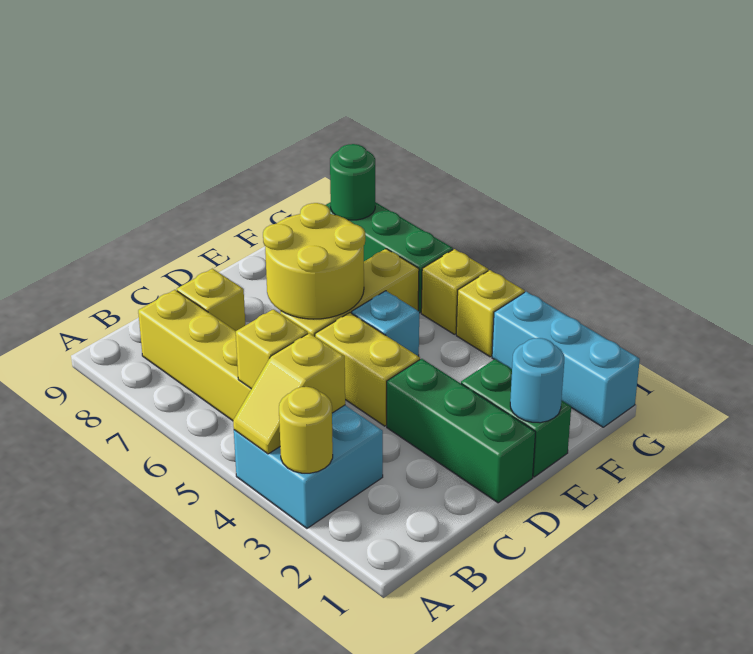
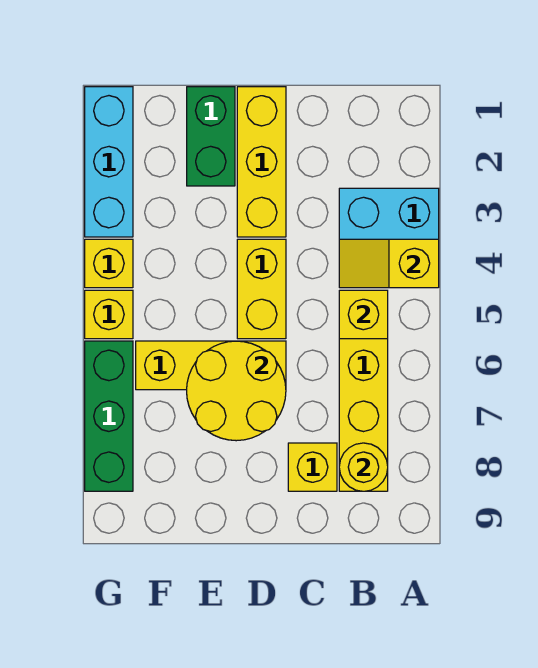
yellow 1x1 round brick [279,387,333,473] -> yellow 1x1 round brick moved to [339,443,388,491]
yellow 1x2 slope [233,333,345,454] -> yellow 1x2 slope turned to [339,239,439,288]
green 1x3 brick [387,359,536,503] -> yellow 1x3 brick [237,87,286,237]
cyan 1x1 round brick [510,338,564,423] -> none
cyan 1x1 brick [352,291,419,356] -> none
green 1x1 round brick [330,144,375,220] -> none

